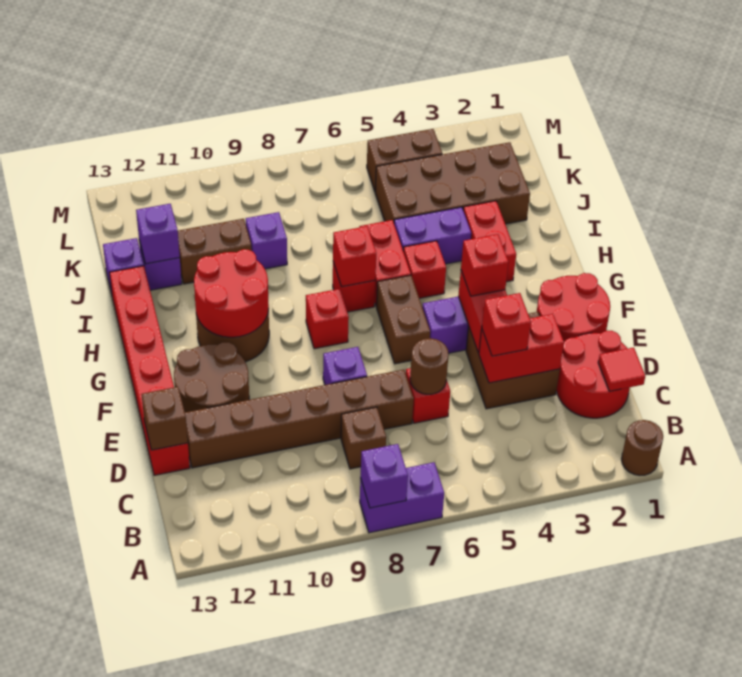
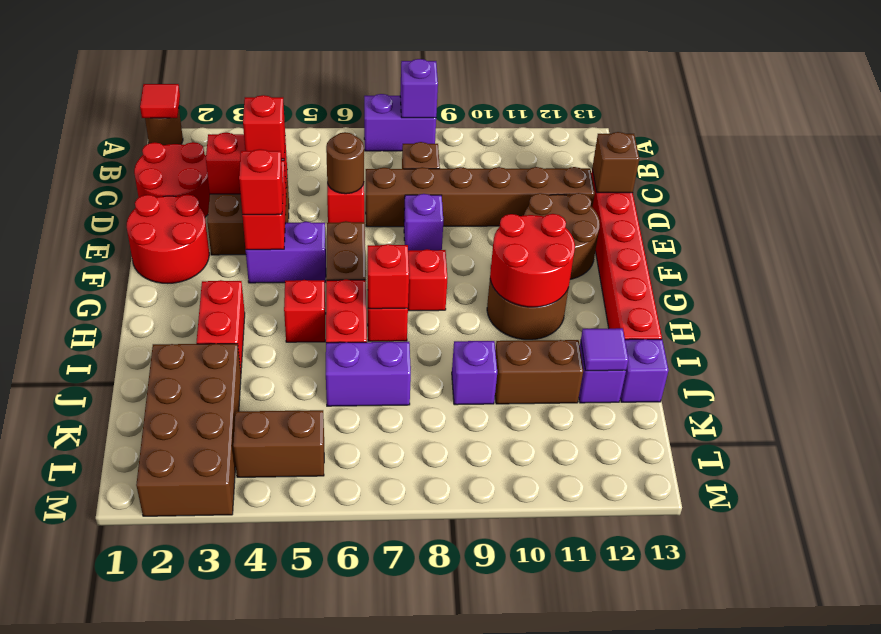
red 1x1 tile [598,348,645,391] -> red 1x1 tile moved to [140,84,180,118]
purple 1x2 brick [394,207,471,264] -> purple 1x2 brick moved to [326,342,411,406]
brown 2x4 brick [375,142,530,224] -> brown 2x4 brick turned to [136,344,241,516]
purple 1x1 brick [136,204,180,264] -> purple 1x1 tile [581,328,628,371]

